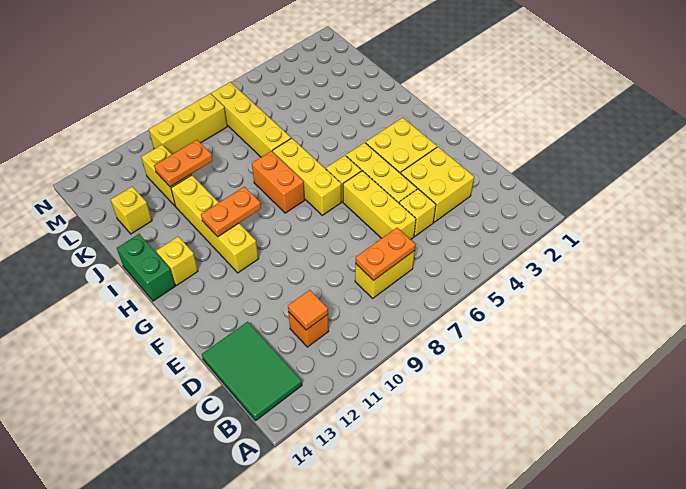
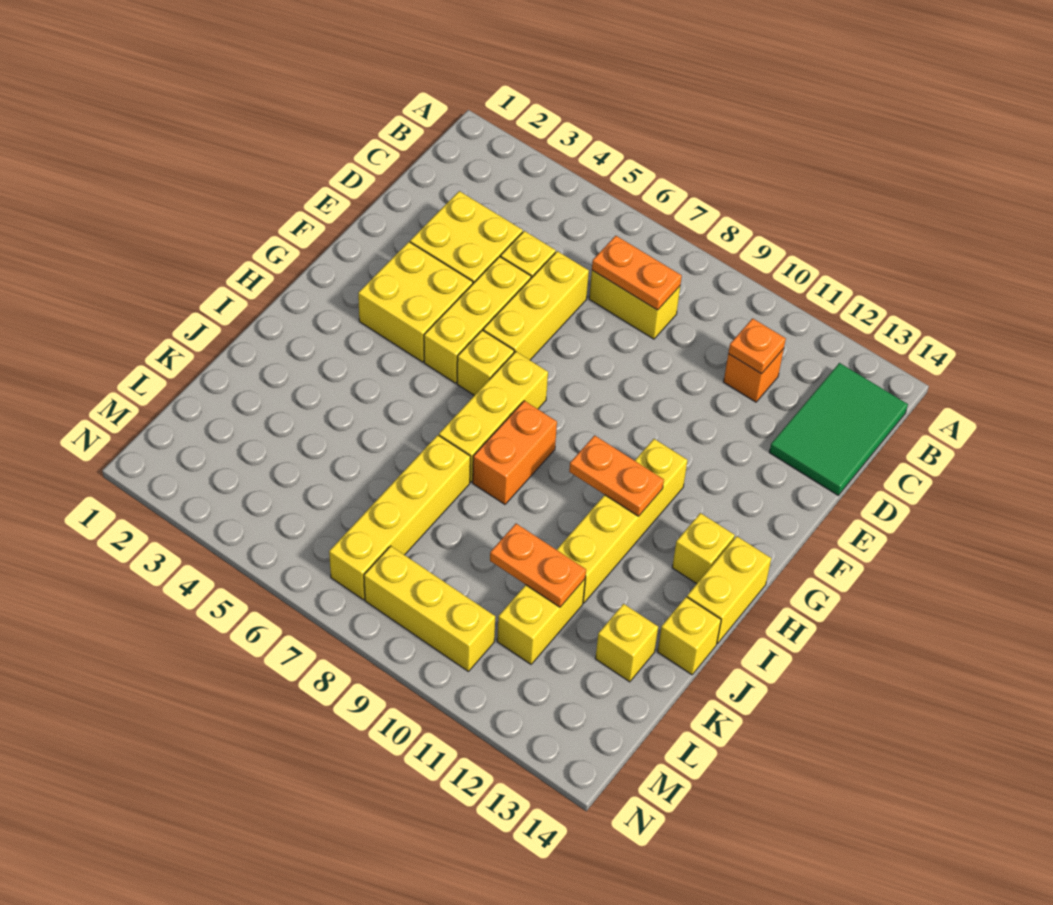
orange 1x1 tile [288,290,328,330] -> orange 1x1 plate [728,318,786,374]
green 1x2 brick [117,234,175,301] -> yellow 1x2 brick [687,536,771,644]
none -> yellow 1x1 brick [658,597,721,675]

